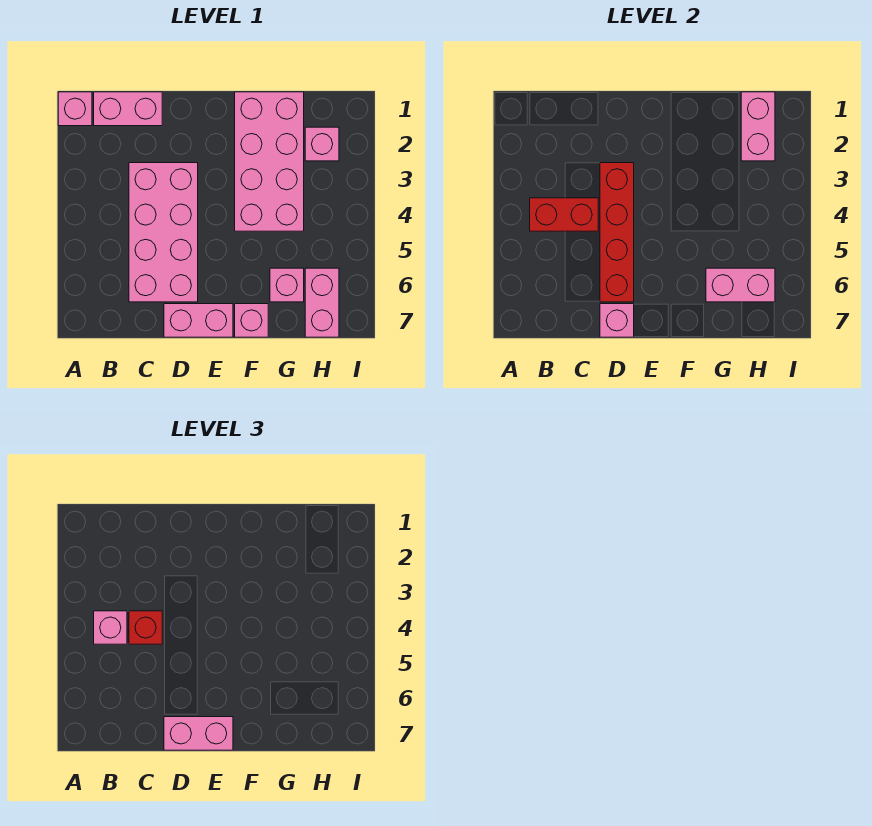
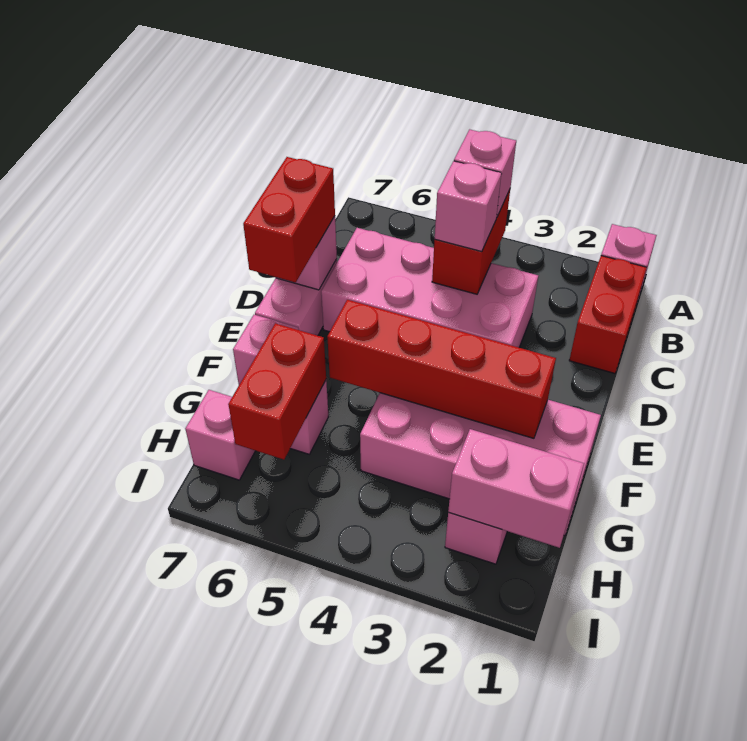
pink 1x2 brick [94,92,162,126] -> red 1x2 brick [569,256,647,373]
red 1x1 brick [129,611,162,644] -> pink 1x1 brick [435,161,502,252]
red 1x4 brick [600,163,634,302] -> red 1x4 brick moved to [327,300,556,438]
pink 1x2 brick [164,717,233,750] -> red 1x2 brick [243,157,335,282]
pink 1x2 brick [706,268,775,302] -> red 1x2 brick [228,323,326,460]
pink 1x2 brick [305,268,339,337] -> pink 1x1 brick [185,390,255,480]

